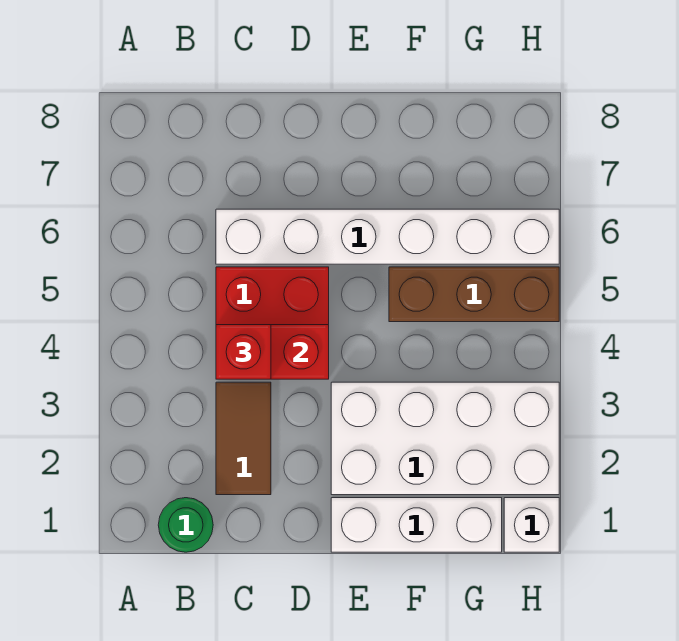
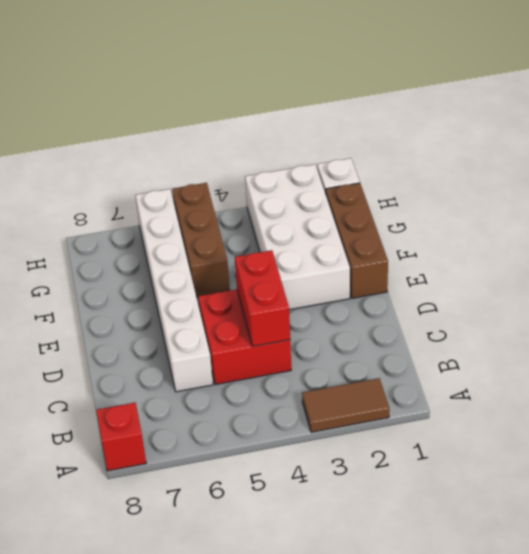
green 1x1 round brick [158,498,213,552] -> none
brown 1x2 tile [216,382,271,495] -> brown 1x2 tile moved to [302,378,389,432]
red 1x1 brick [216,325,271,379] -> red 1x1 brick moved to [96,403,146,471]
white 1x3 brick [331,498,502,552] -> brown 1x3 brick [326,183,388,298]

